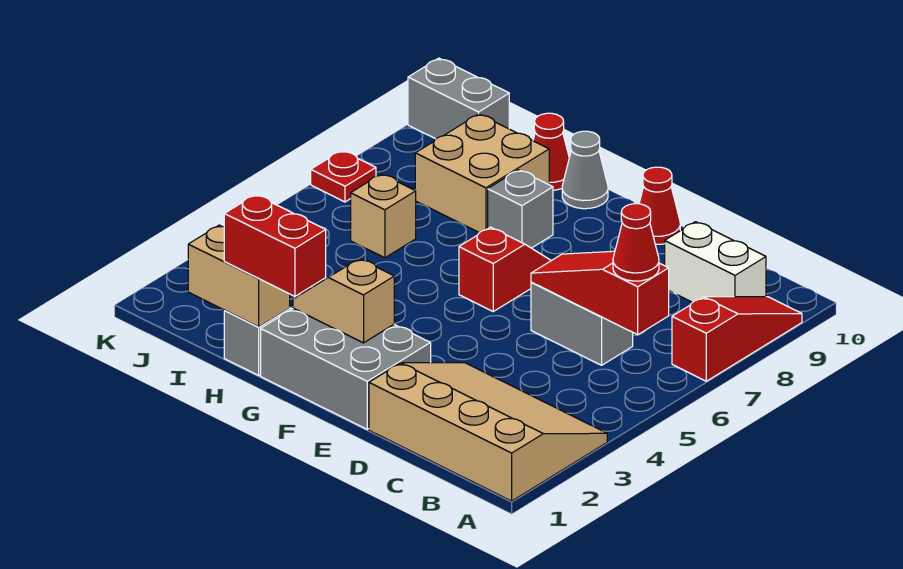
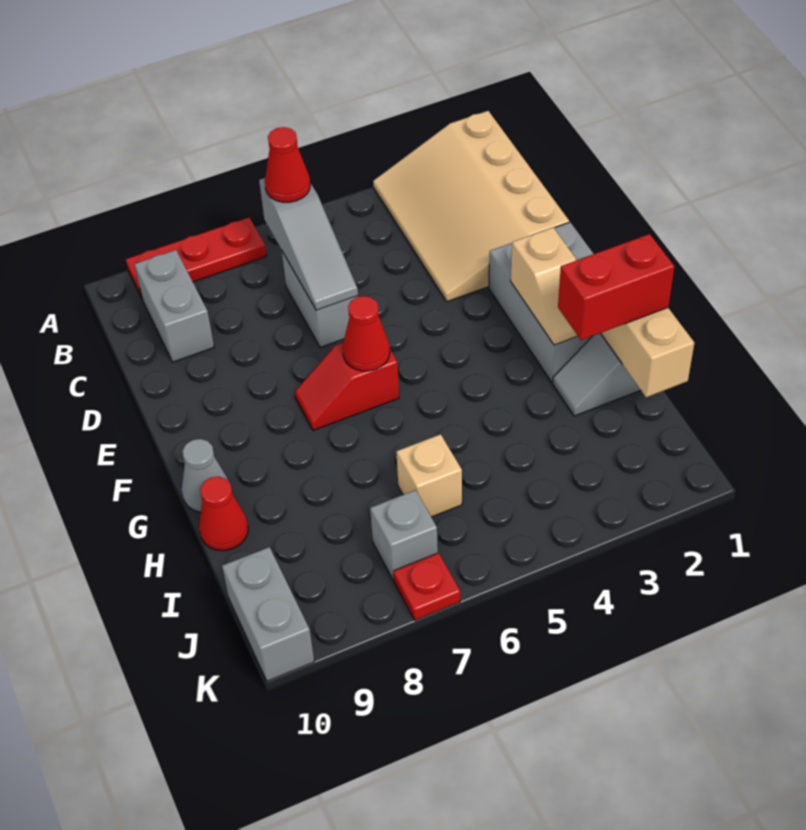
red 1x3 slope [672,297,802,381] -> red 1x3 plate [126,217,267,298]
red 1x3 slope [531,251,669,335] -> grey 1x3 slope [259,178,358,310]
white 1x2 brick [665,222,766,302] -> grey 1x2 brick [134,250,214,362]
red 1x1 cone [639,167,680,244] -> red 1x1 cone moved to [343,296,390,371]
red 1x2 brick [224,195,326,296] -> red 1x2 brick turned to [558,234,674,340]
grey 1x1 brick [488,170,553,248] -> grey 1x1 brick moved to [370,490,438,580]
tan 2x2 brick [415,114,549,233] -> none

